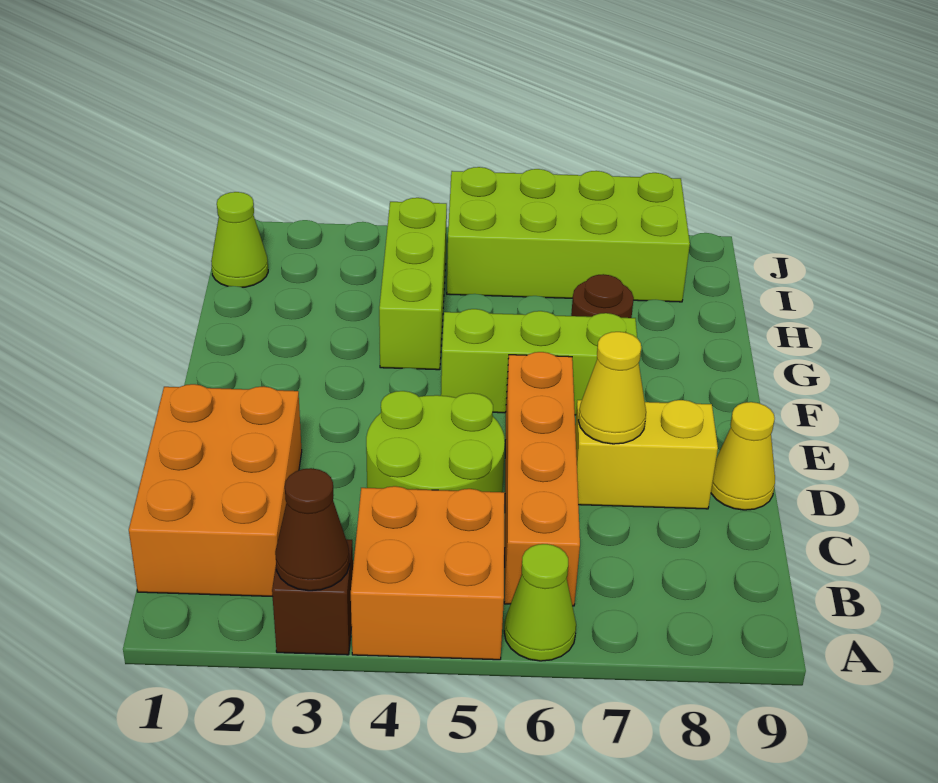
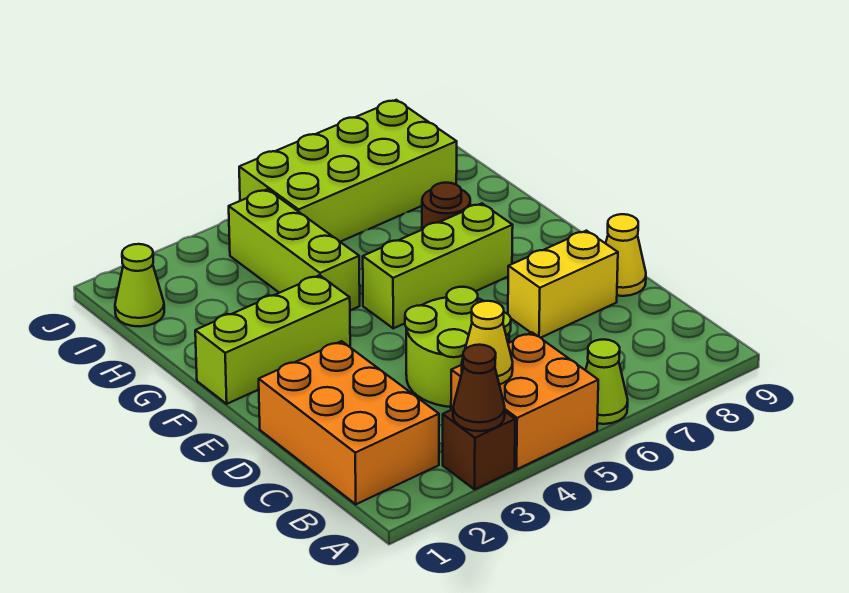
orange 1x4 brick [504,352,580,606] -> none
yellow 1x1 cone [578,332,646,444] -> yellow 1x1 cone moved to [462,301,513,384]
none -> lime 1x3 brick [195,275,350,404]

